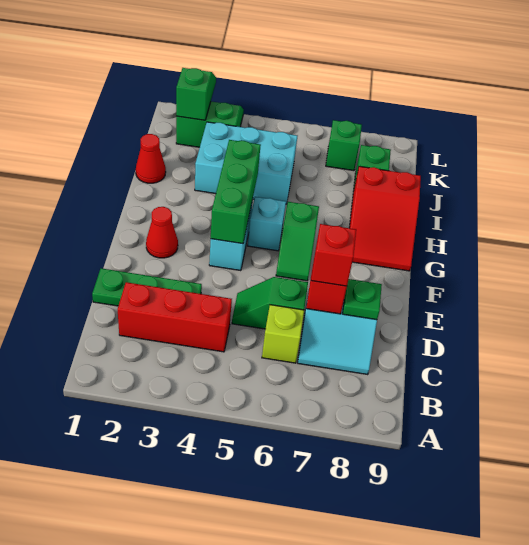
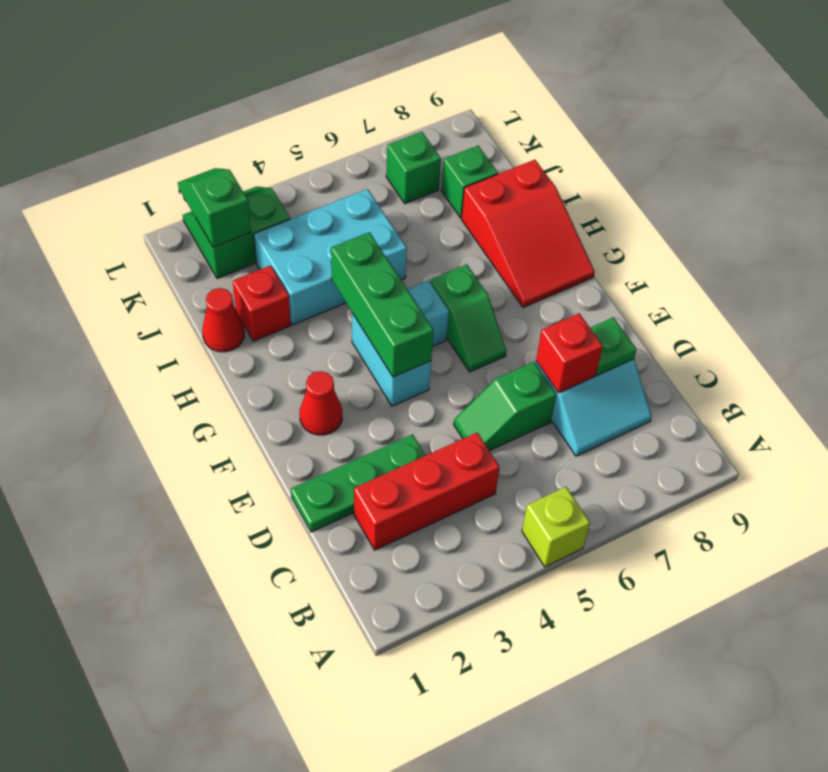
lime 1x1 brick [262,305,304,363] -> lime 1x1 brick moved to [522,487,590,567]
red 1x1 brick [311,224,356,286] -> red 1x1 brick moved to [233,266,291,341]

